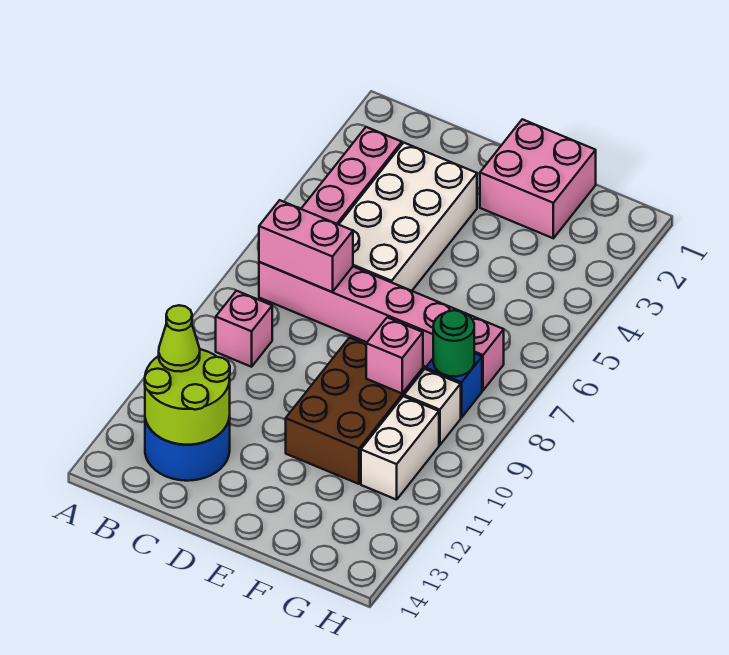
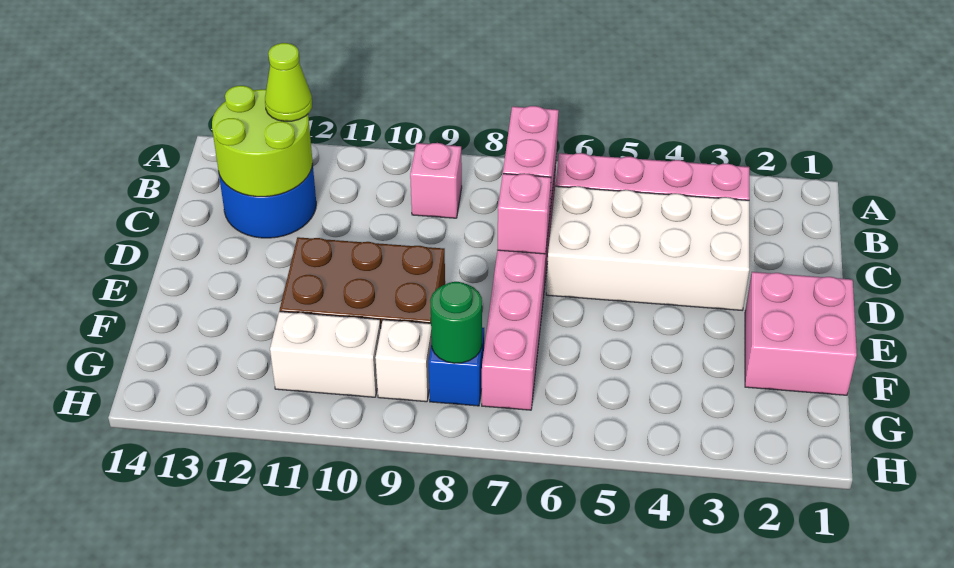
pink 1x1 brick [366,317,423,393] -> pink 1x1 brick moved to [497,174,551,254]

